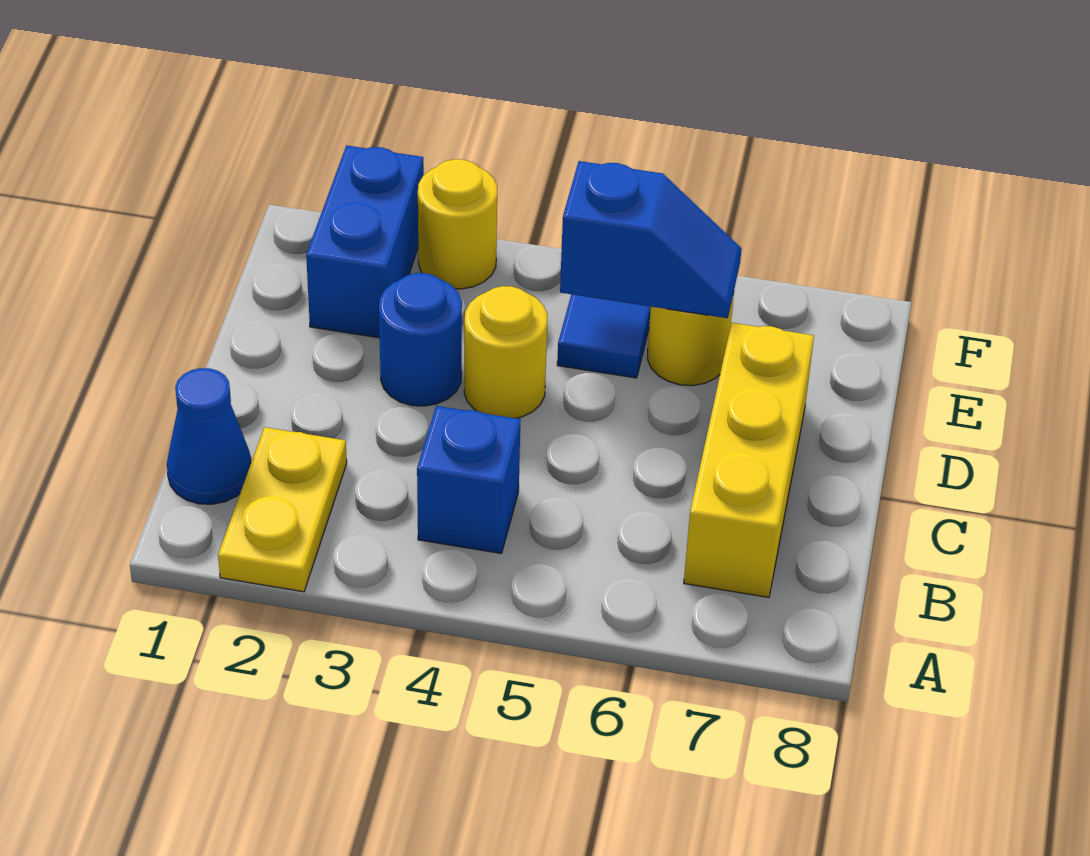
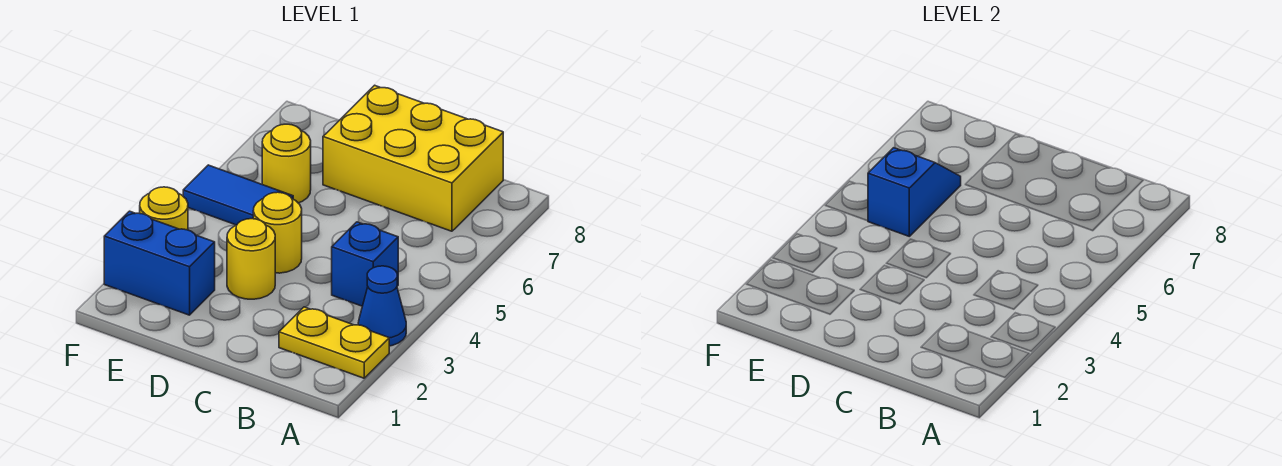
blue 1x1 cone [167,368,252,504] -> blue 1x1 cone moved to [358,266,406,346]
yellow 1x3 brick [684,323,814,597] -> yellow 2x3 brick [323,85,503,231]
blue 1x1 round brick [379,273,462,406] -> yellow 1x1 round brick [227,219,275,299]

